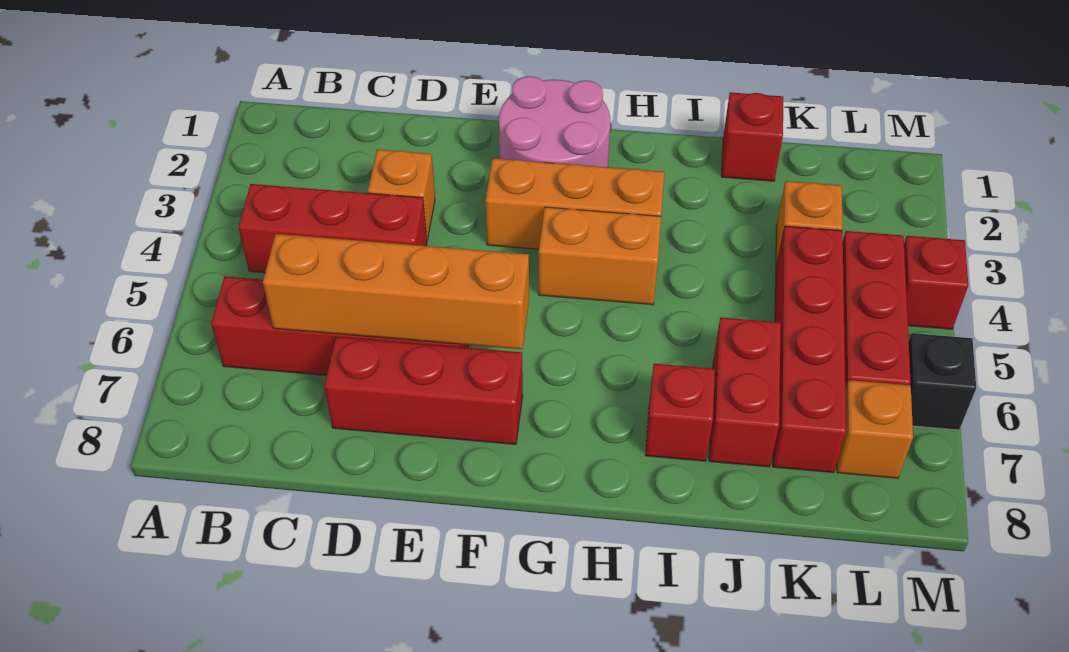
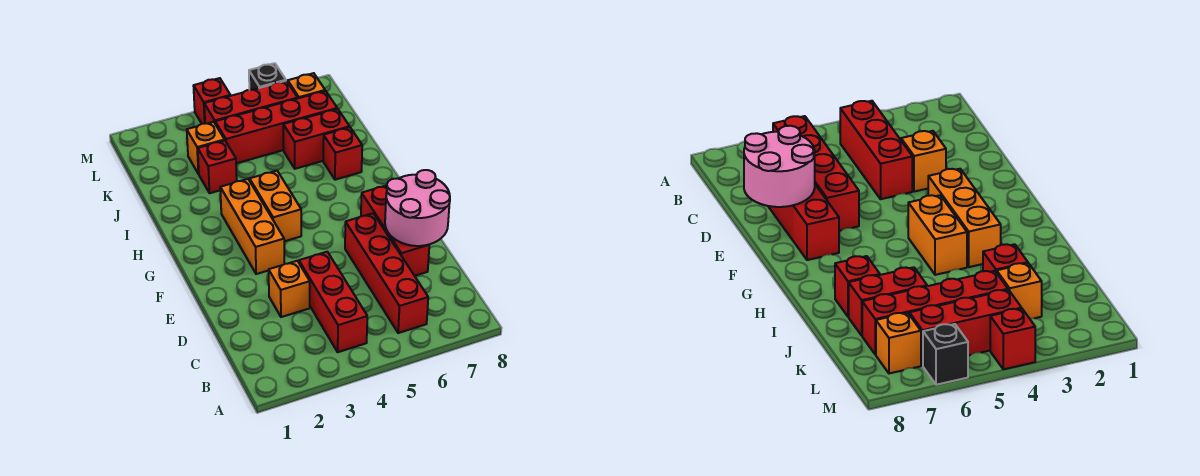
orange 1x4 brick [263,234,529,349] -> none
pink 2x2 round brick [499,76,610,167] -> pink 2x2 round brick moved to [385,170,450,246]
red 1x1 brick [721,92,783,181] -> red 1x1 brick moved to [198,141,237,193]

